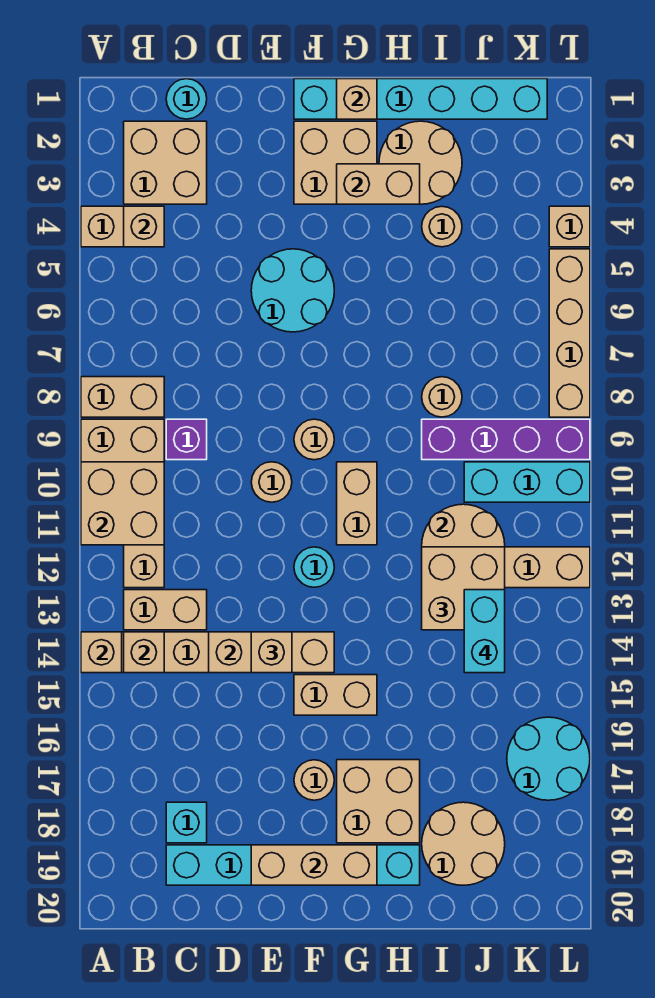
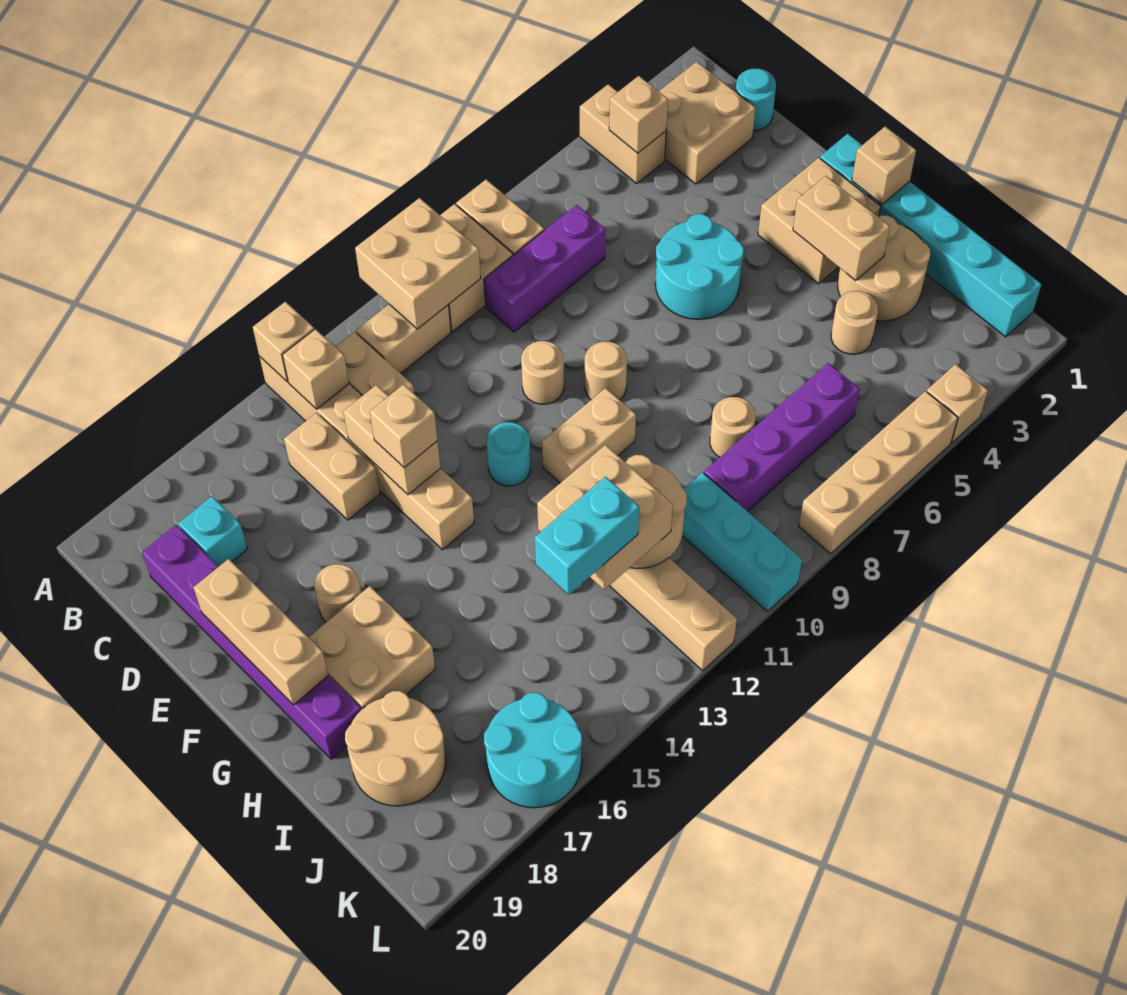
purple 1x1 brick [166,419,207,460] -> purple 1x3 brick [484,205,605,332]
cyan 1x6 brick [166,845,420,885] -> purple 1x6 brick [142,525,361,759]
tan 1x2 brick [294,675,377,715] -> tan 1x2 brick moved to [284,413,380,520]
purple 1x4 brick [422,419,590,460] -> purple 1x4 brick turned to [704,363,860,511]

